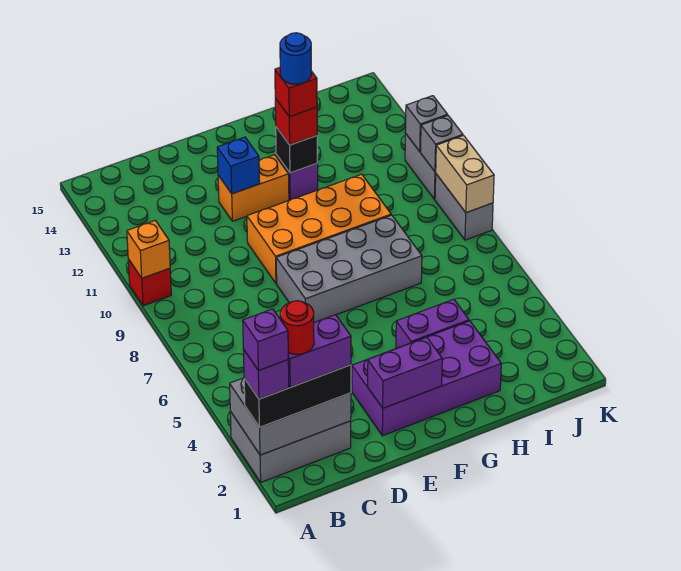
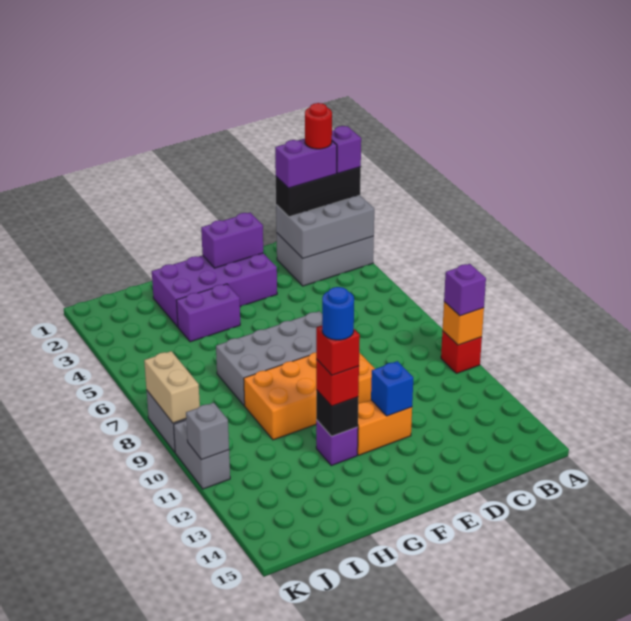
purple 1x1 brick [243,309,288,371] -> purple 1x1 brick moved to [444,264,486,316]
grey 1x1 brick [421,116,463,172] -> none

